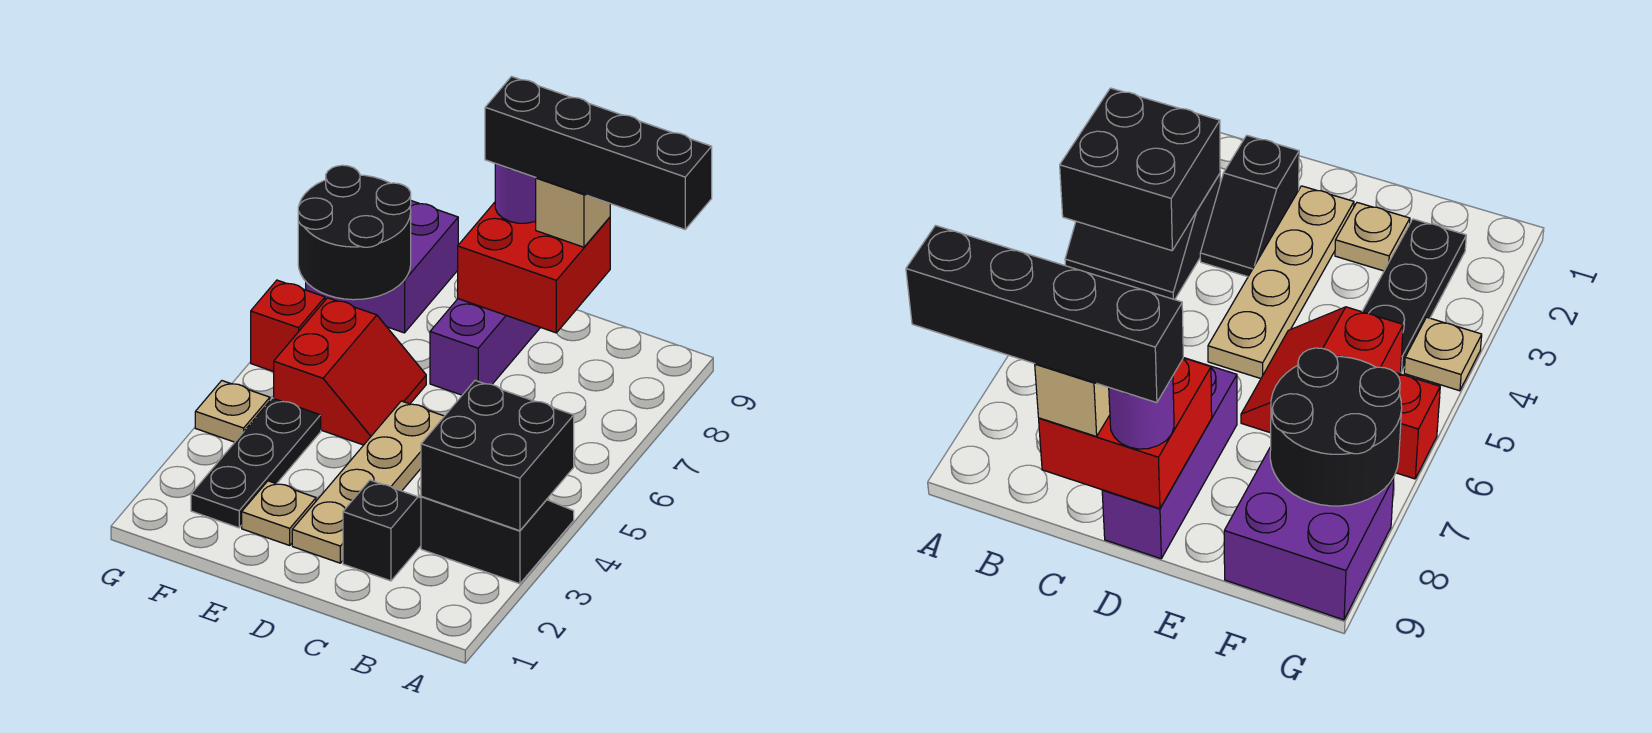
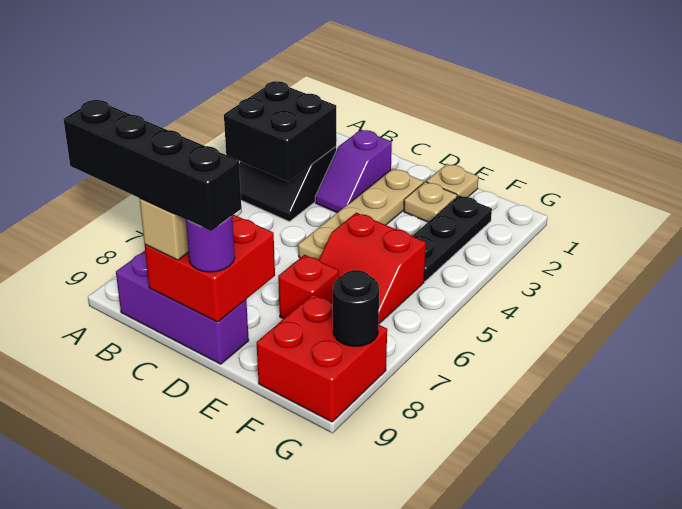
black 1x2 slope [343,480,421,581] -> purple 1x2 slope [315,130,392,213]
purple 1x3 brick [430,299,540,395] -> purple 1x3 brick turned to [116,251,249,364]
red 2x2 slope [274,298,426,445] -> red 2x2 slope turned to [319,213,426,324]
black 2x2 round brick [298,165,411,300] -> black 1x1 round brick [333,270,379,346]
purple 2x2 brick [306,201,458,333] -> red 2x2 brick [256,294,387,422]
tan 1x1 plate [195,381,270,442] -> tan 1x1 plate moved to [426,164,479,197]
red 1x1 brick [251,280,325,372] -> red 1x1 brick moved to [278,255,339,319]

